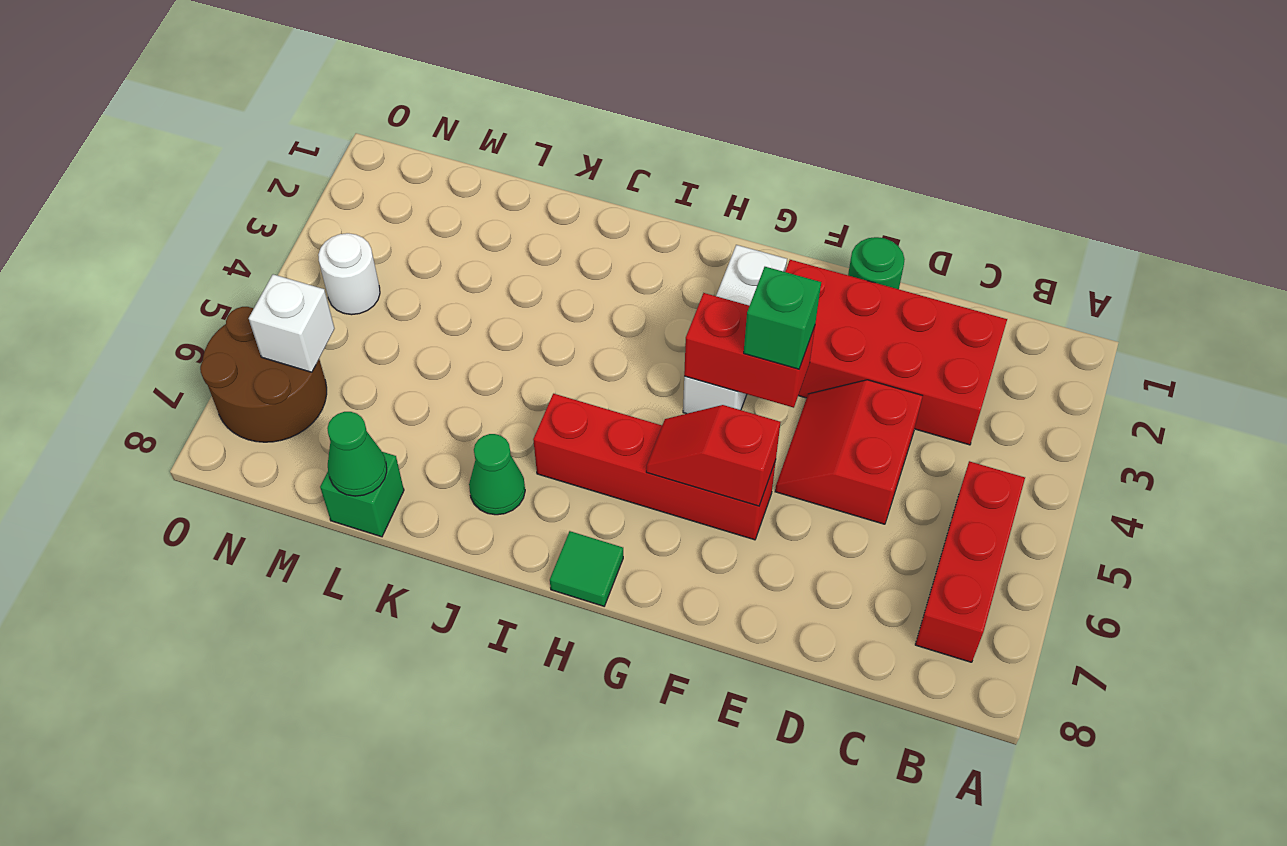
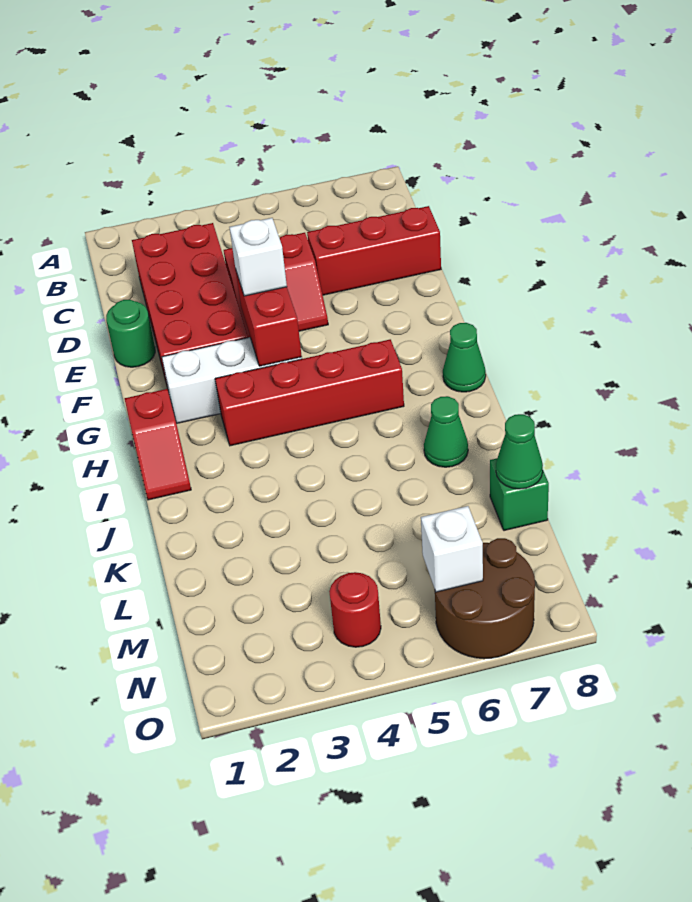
red 1x3 brick [915,461,1025,662] -> red 1x3 brick moved to [307,206,441,295]
green 1x1 brick [744,267,821,369] -> white 1x1 brick [229,218,287,296]
red 1x4 brick [533,394,776,540] -> red 1x4 brick turned to [215,339,404,446]
red 1x2 slope [646,405,780,506] -> red 1x2 slope moved to [125,389,191,500]
green 1x1 tile [550,531,623,606] -> green 1x1 cone [443,323,486,392]
white 1x1 round brick [318,233,380,315] -> red 1x1 round brick [329,572,381,647]

